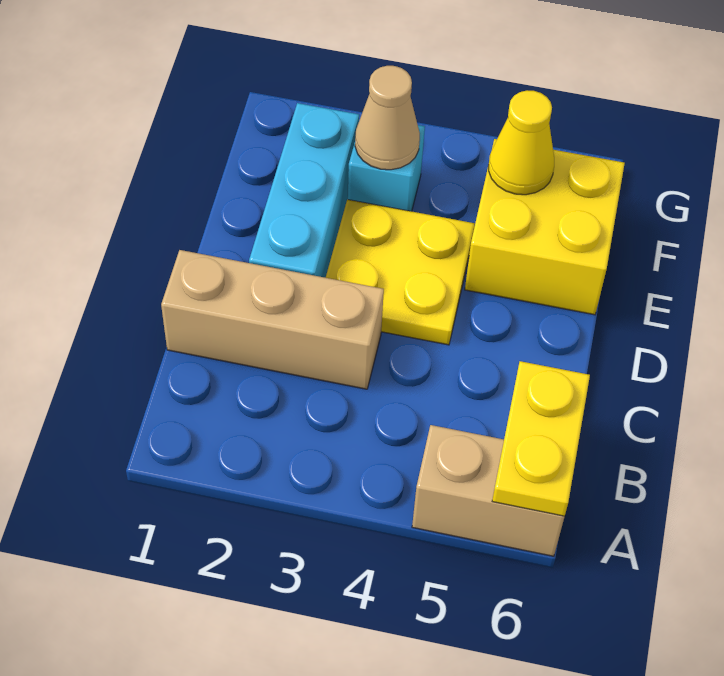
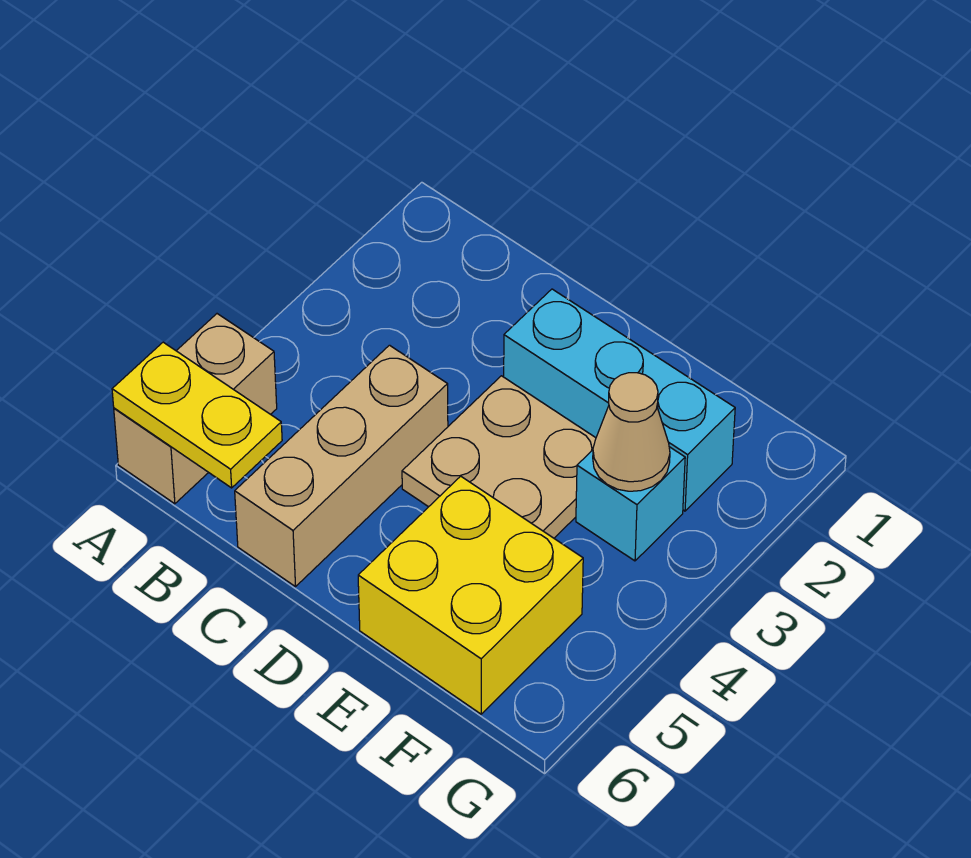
tan 1x3 brick [161,250,384,389] -> tan 1x3 brick moved to [235,345,448,587]
yellow 2x2 plate [326,199,475,345] -> tan 2x2 plate [402,376,596,538]
yellow 1x1 cone [489,90,554,195] -> none

